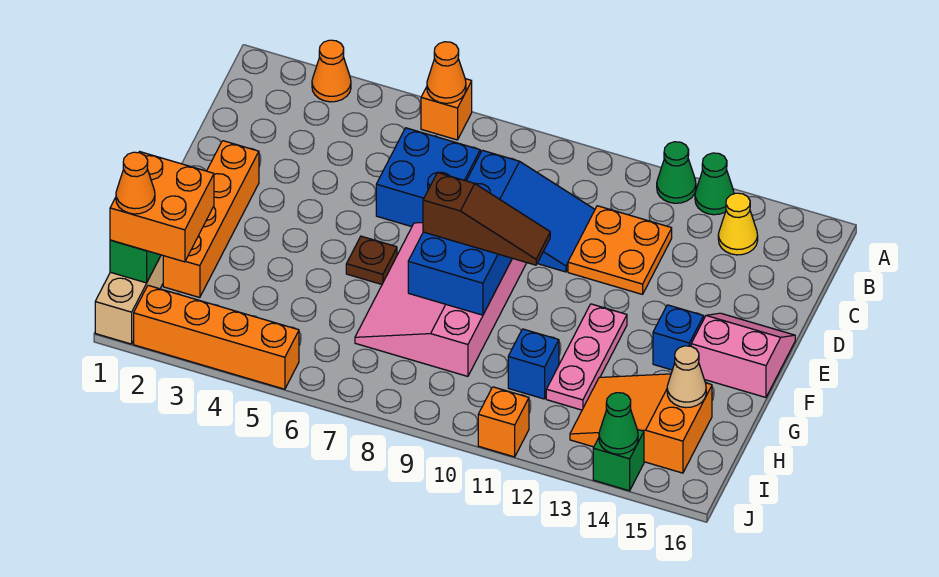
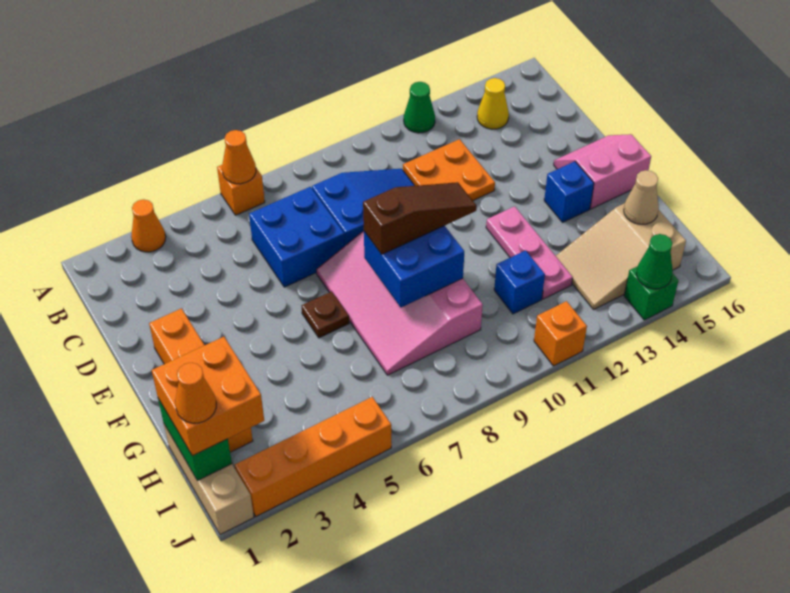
green 1x1 cone [695,153,734,215] -> none
orange 2x3 slope [570,374,712,473] -> tan 2x3 slope [556,203,686,309]

